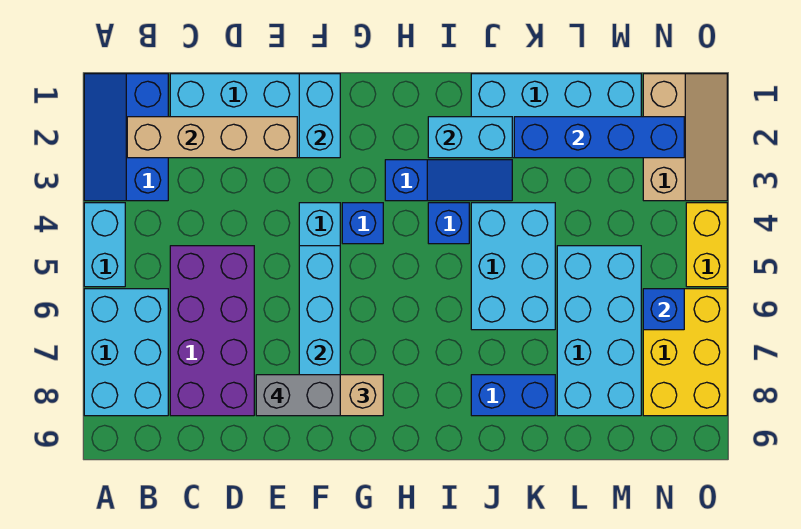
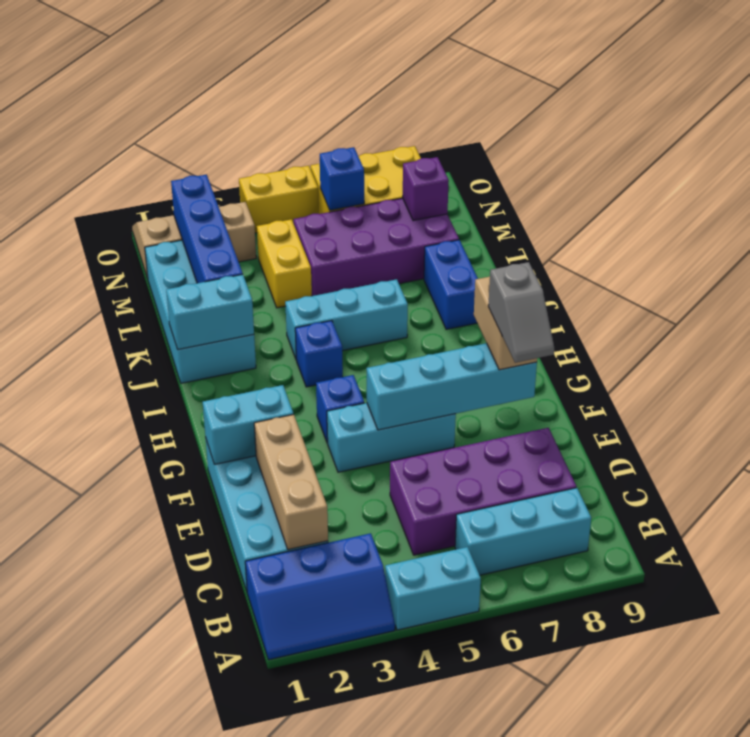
cyan 2x3 brick [84,289,168,416] -> cyan 1x3 brick [455,488,591,575]
tan 1x4 brick [127,117,297,158] -> tan 1x3 brick [254,414,328,550]
grey 1x2 brick [256,375,340,416] -> grey 1x2 slope [488,262,554,363]
blue 1x3 slope [385,160,512,201] -> none
cyan 1x2 brick [428,117,512,158] -> cyan 1x2 brick turned to [166,274,254,350]
cyan 2x3 brick [471,203,555,330] -> cyan 1x3 brick [285,279,408,358]
none -> yellow 1x2 brick [257,219,312,308]
cyan 2x4 brick [557,246,641,416] -> purple 2x4 brick [294,198,459,296]
none -> purple 1x1 brick [403,157,449,221]

